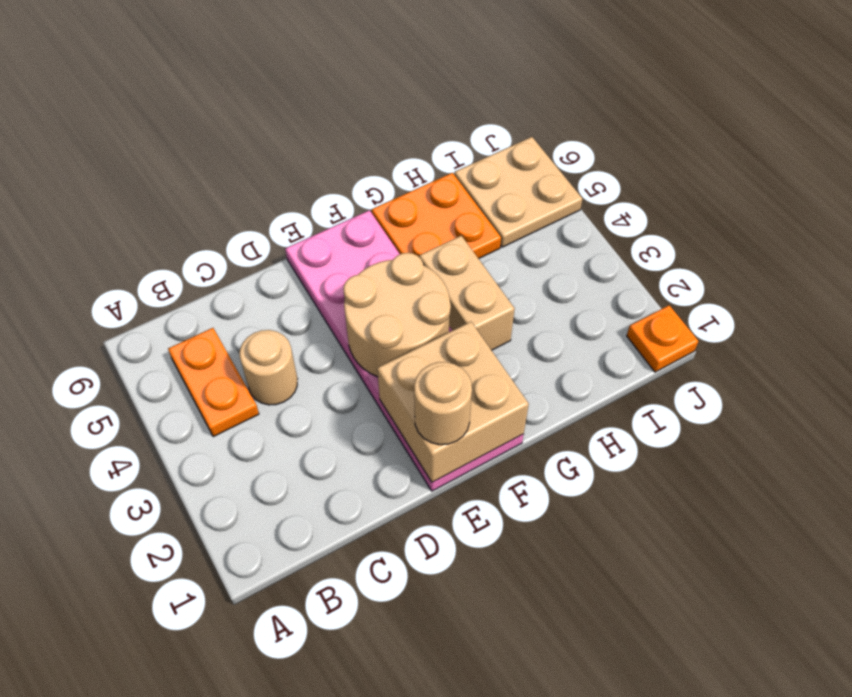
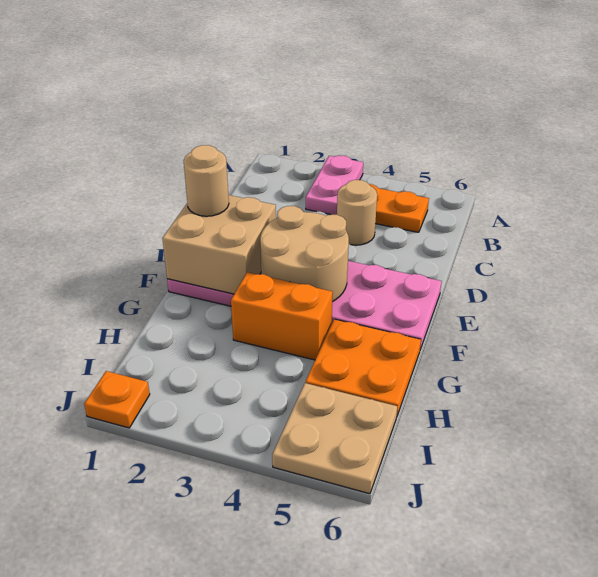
none -> pink 1x2 plate [306,155,363,215]
tan 1x2 brick [419,236,515,350] -> orange 1x2 brick [231,272,333,360]

